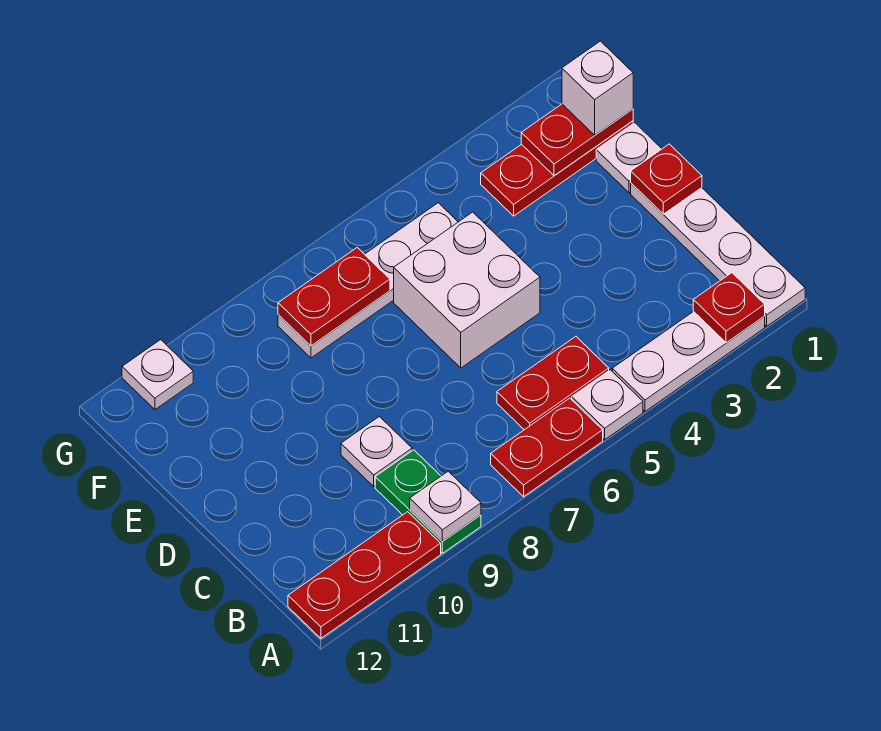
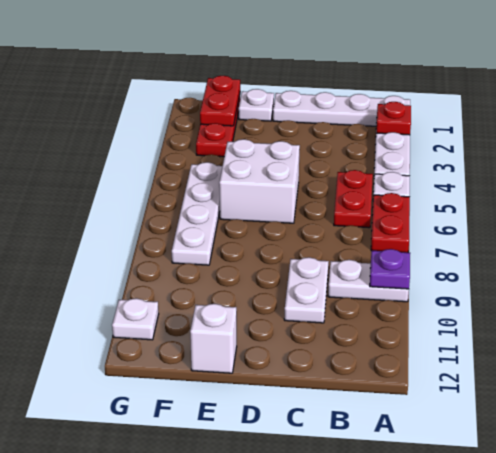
green 1x2 plate [375,450,481,553] -> white 1x2 plate [328,260,409,302]
white 1x1 plate [410,471,481,542] -> purple 1x1 plate [370,249,410,289]
red 1x3 plate [288,512,441,638] -> none
white 1x1 plate [341,416,412,486] -> white 1x2 plate [284,257,329,323]
red 1x1 plate [631,144,702,214] -> none
white 1x1 brick [562,41,633,135] -> white 1x1 brick moved to [190,304,237,373]
red 1x2 plate [278,248,390,346] -> none

